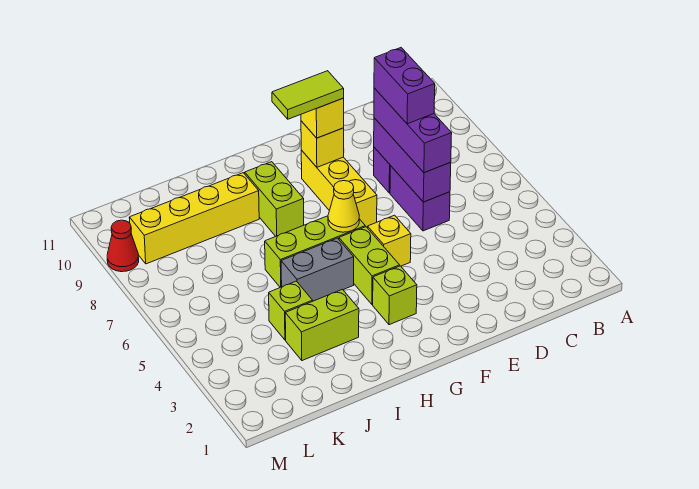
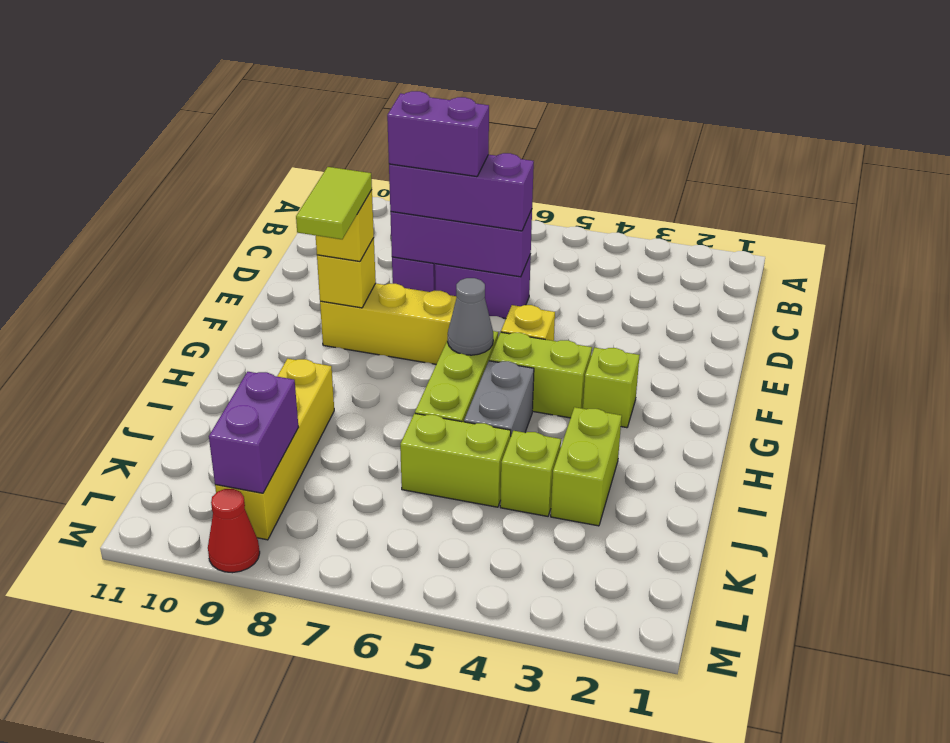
yellow 1x1 cone [328,181,359,232] -> grey 1x1 cone [448,278,493,355]
lime 1x2 brick [245,162,304,236] -> lime 1x2 brick moved to [400,413,511,507]
none -> purple 1x2 brick [209,372,299,493]

